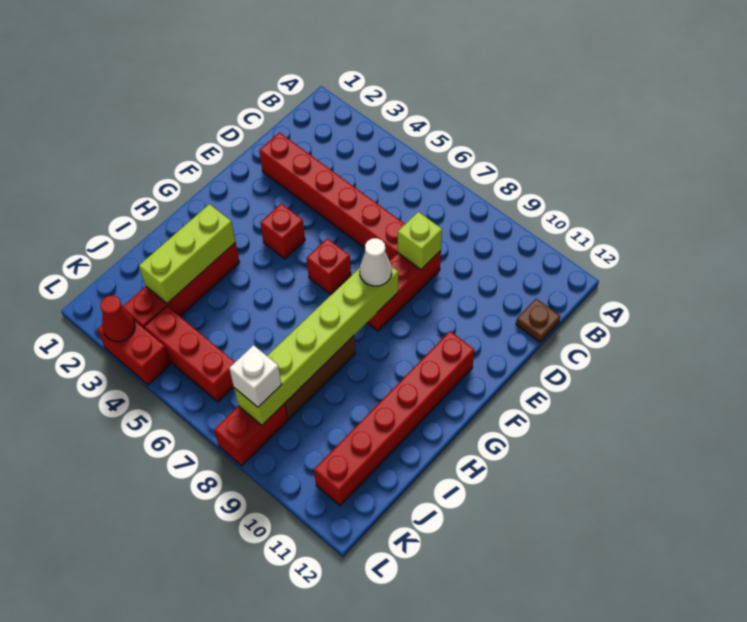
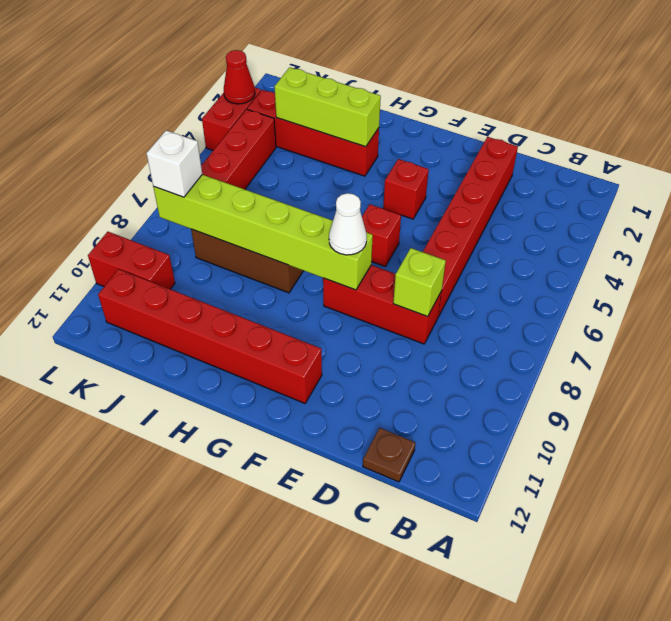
red 1x2 brick [214,403,288,466] -> red 1x2 brick moved to [88,232,175,289]

